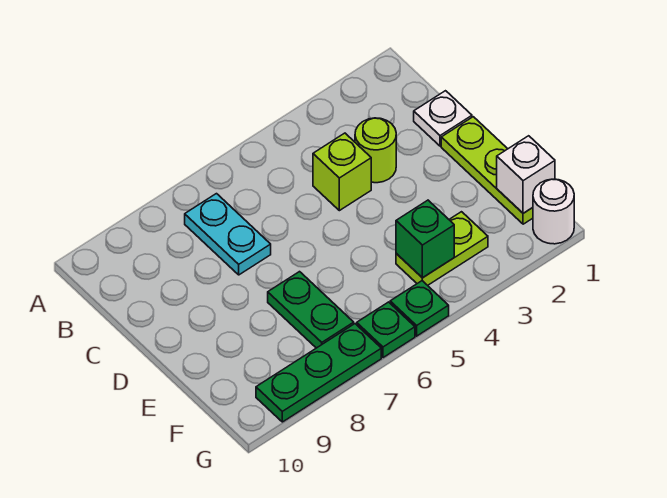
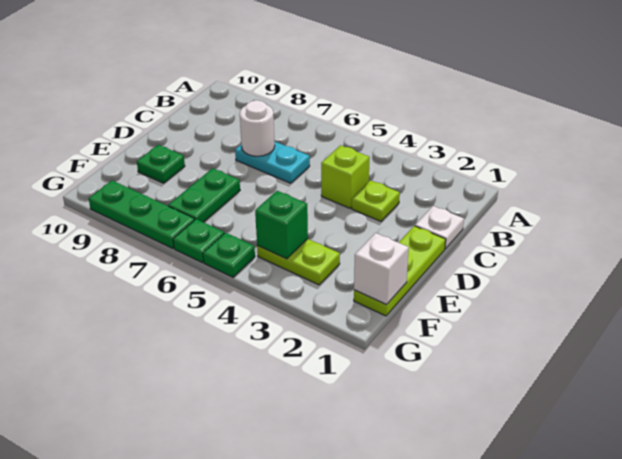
cyan 1x2 plate [185,194,271,275] -> cyan 1x2 plate turned to [235,141,310,183]
lime 1x1 round brick [355,118,396,183] -> lime 1x1 plate [352,180,400,221]
none -> green 1x1 plate [137,145,185,183]
white 1x1 round brick [533,179,574,244] -> white 1x1 round brick moved to [240,100,275,156]

